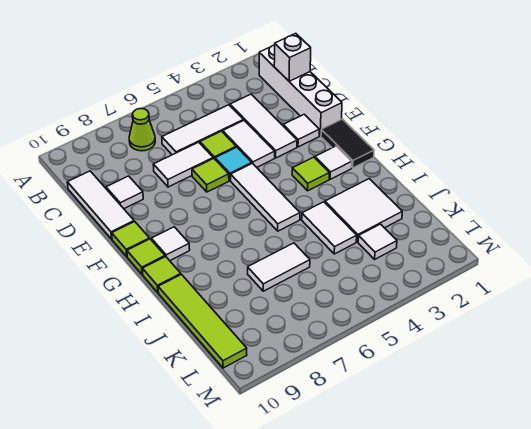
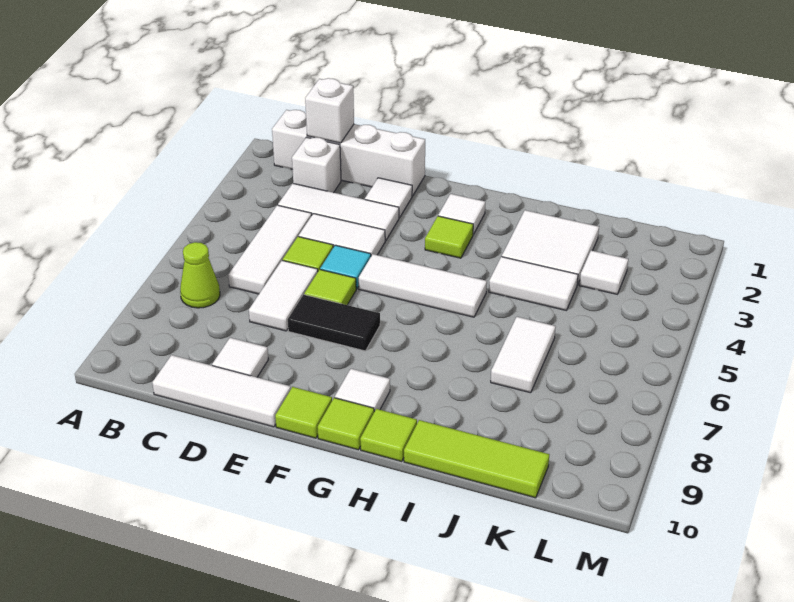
none -> white 1x1 brick [292,137,341,193]
black 1x2 tile [321,119,374,168] -> black 1x2 tile moved to [288,295,380,351]
lime 1x4 tile [158,275,247,368] -> lime 1x3 tile [404,420,549,498]

